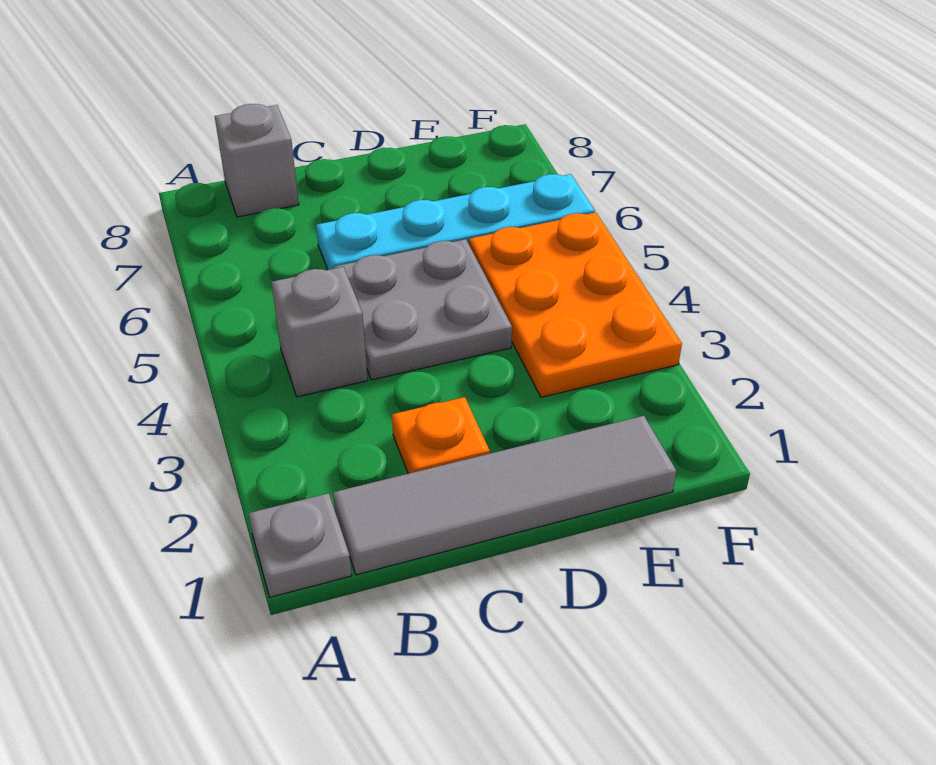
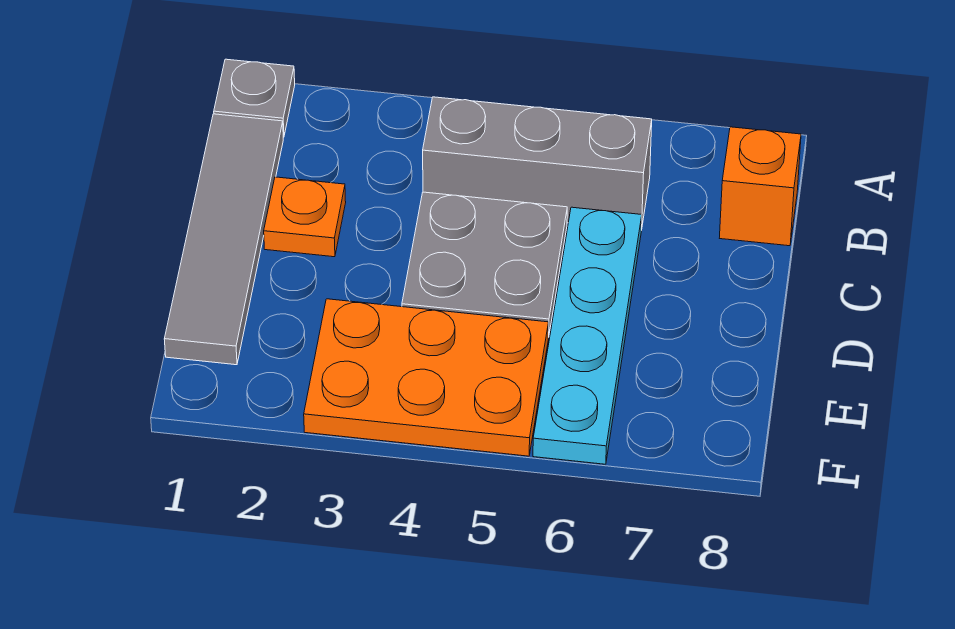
grey 1x1 brick [272,267,368,397] -> grey 1x3 brick [423,97,652,230]
grey 1x1 brick [215,104,299,217] -> orange 1x1 brick [720,127,801,246]

